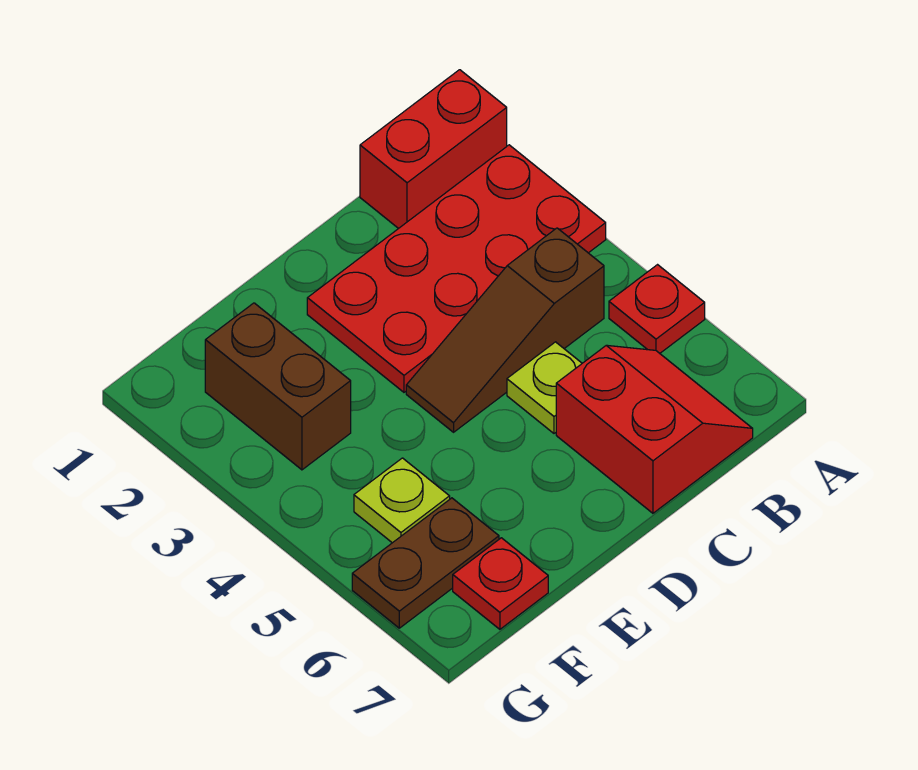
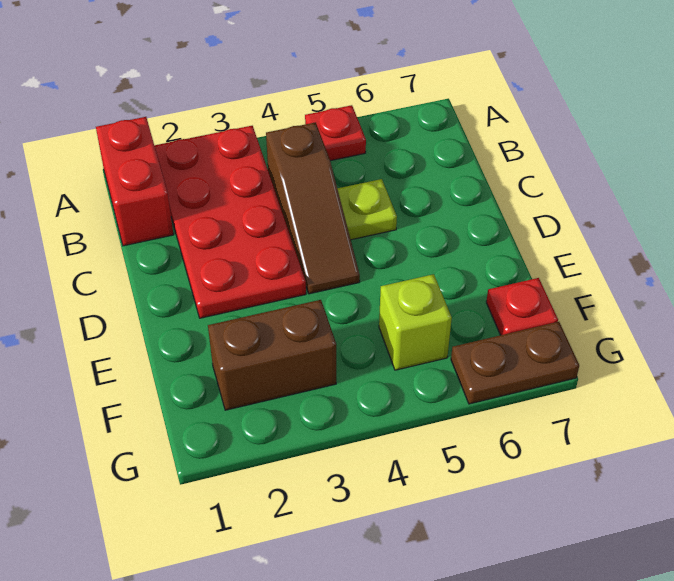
red 2x2 slope [556,345,753,513] -> none
lime 1x1 plate [354,458,450,543] -> lime 1x1 brick [379,274,452,370]
brown 1x2 plate [352,498,499,628] -> brown 1x2 plate turned to [451,322,579,404]

